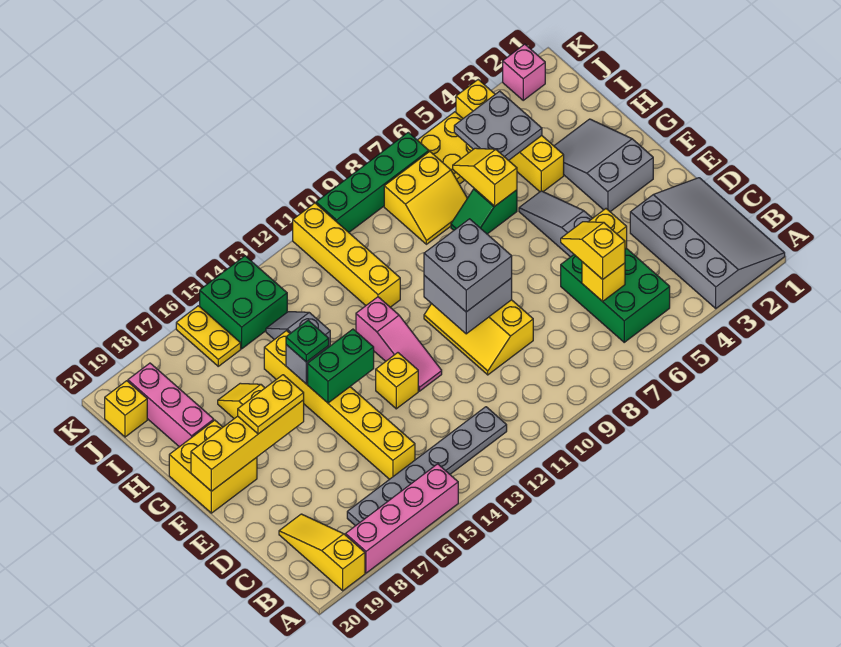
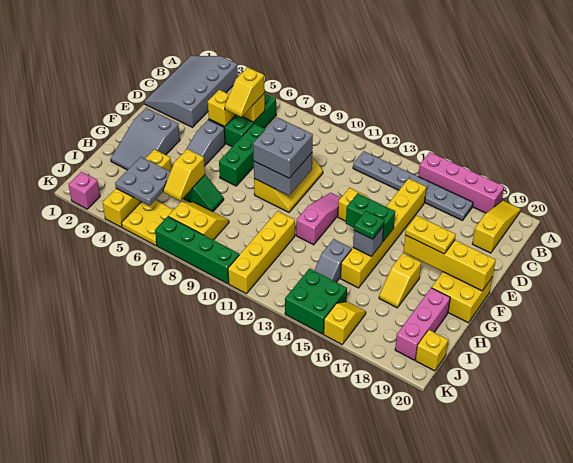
yellow 1x3 slope [279,514,365,591] -> yellow 1x3 slope turned to [472,201,521,253]
none -> green 1x3 brick [219,124,266,186]
yellow 1x2 plate [176,306,241,366] -> yellow 1x2 slope [324,302,366,344]

